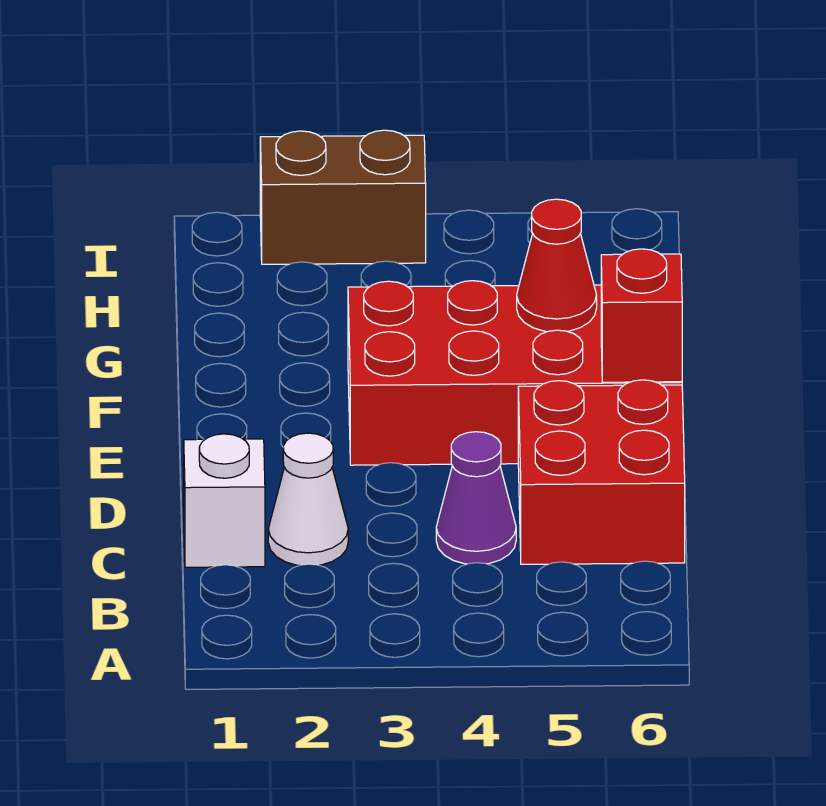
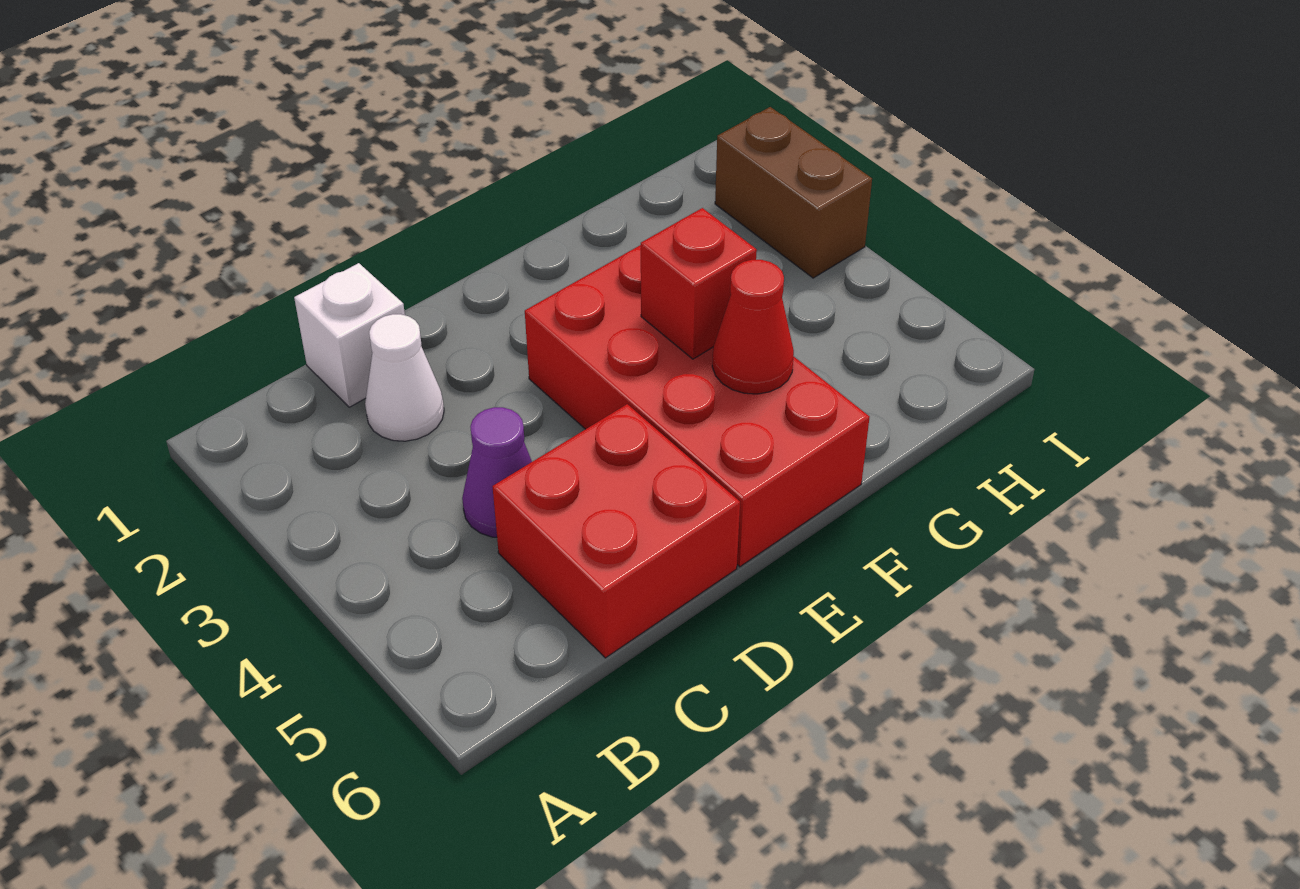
red 1x1 brick [601,249,682,382] -> red 1x1 brick moved to [641,208,757,359]

